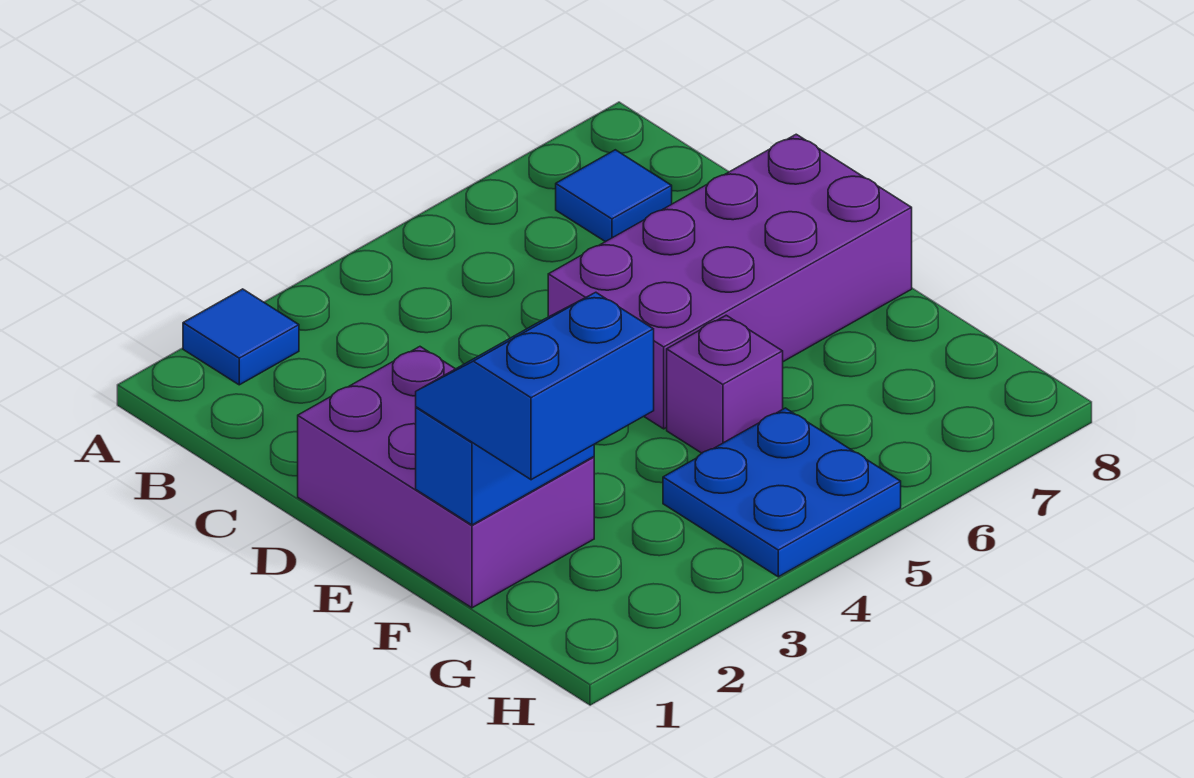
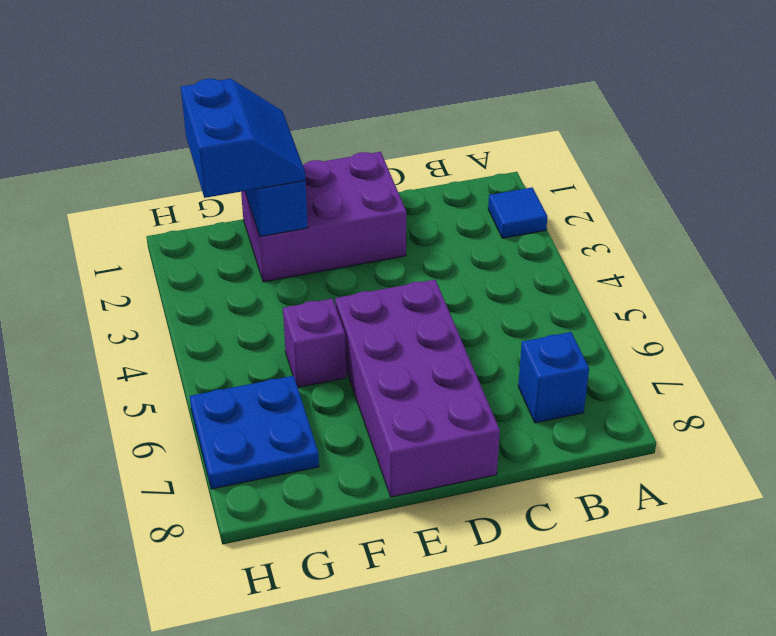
blue 1x1 tile [556,150,672,242] -> blue 1x1 brick [518,332,589,423]
blue 2x2 plate [663,408,901,577] -> blue 2x2 plate moved to [190,376,319,489]

